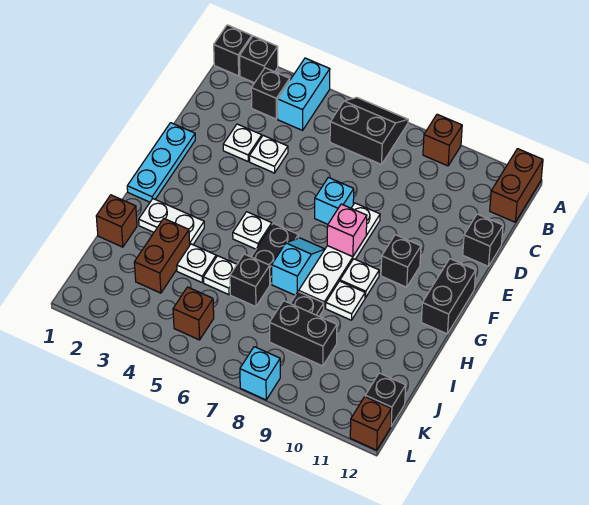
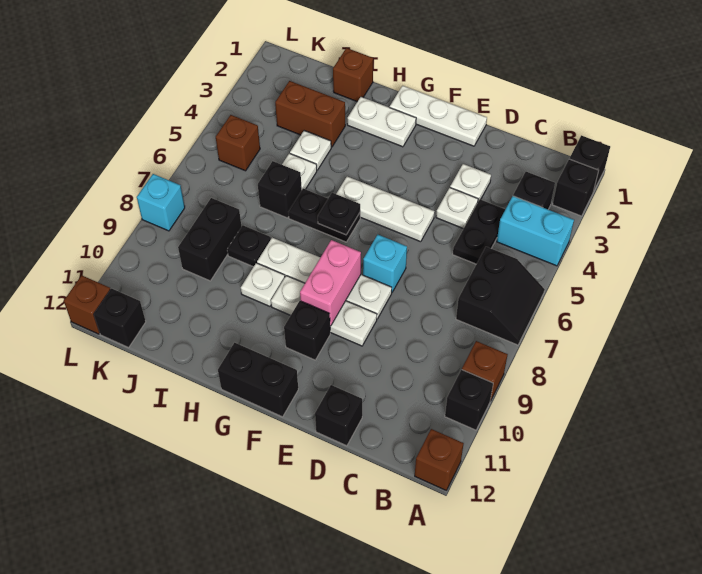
none -> black 1x1 brick [445,370,493,430]
brown 1x2 brick [490,149,543,222] -> brown 1x1 brick [415,429,464,490]
none -> black 1x2 plate [453,200,505,264]
cyan 1x3 plate [127,123,195,202] -> white 1x3 plate [390,86,487,146]
pink 1x1 brick [327,204,367,257] -> pink 1x2 brick [300,240,361,326]
white 1x1 plate [233,212,272,249] -> white 1x3 plate [336,176,434,242]
none -> black 1x1 plate [318,193,360,235]
cyan 1x2 slope [272,238,325,295] -> none
white 1x1 plate [340,259,379,298] -> white 1x3 plate [271,276,377,346]
white 1x2 plate [139,199,204,245] -> white 1x2 plate turned to [347,97,416,147]

